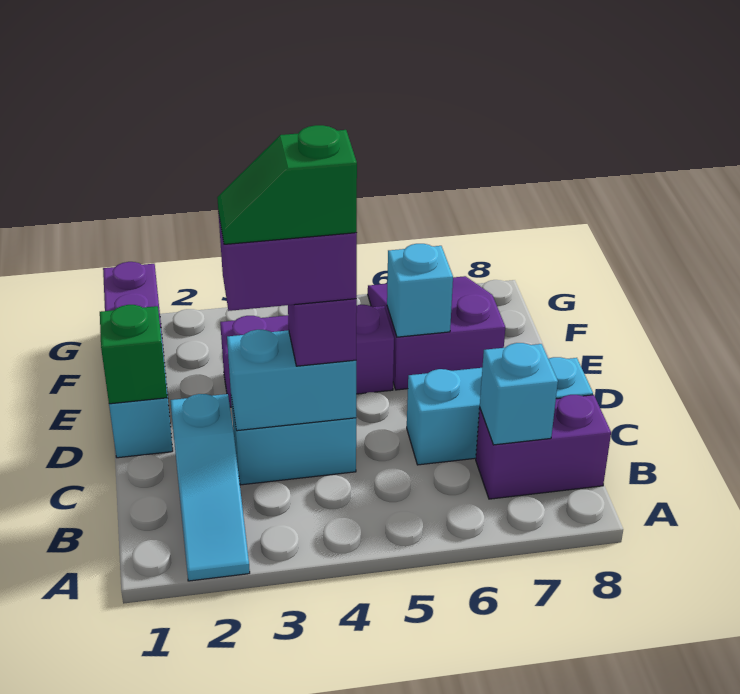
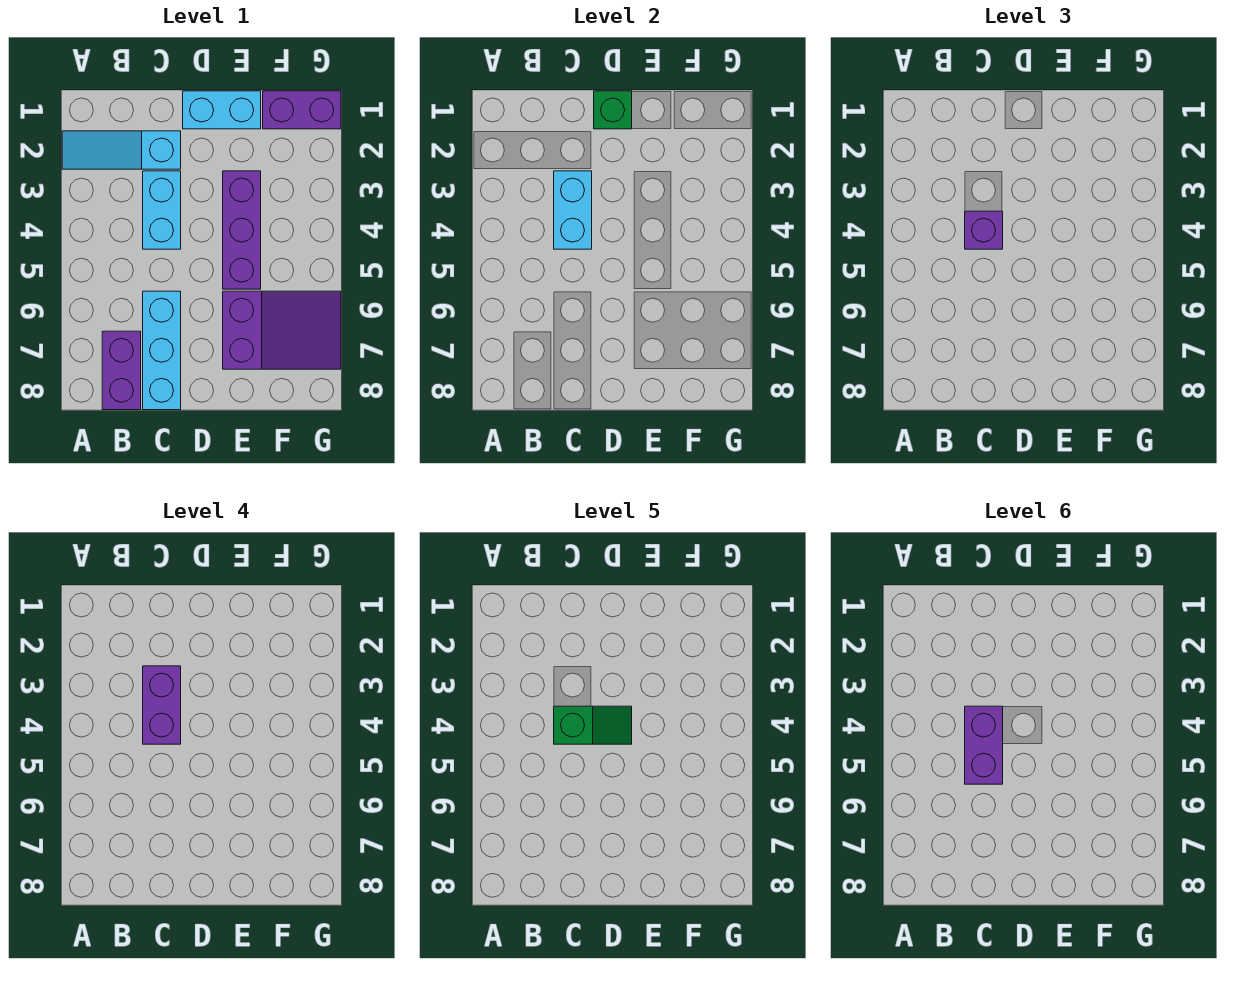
cyan 1x1 brick [480,343,558,445] -> none
green 1x2 slope [217,125,357,244] -> green 1x2 slope turned to [554,706,632,744]
none -> purple 1x2 brick [965,706,1003,784]
cyan 1x1 brick [387,244,453,337] -> none

